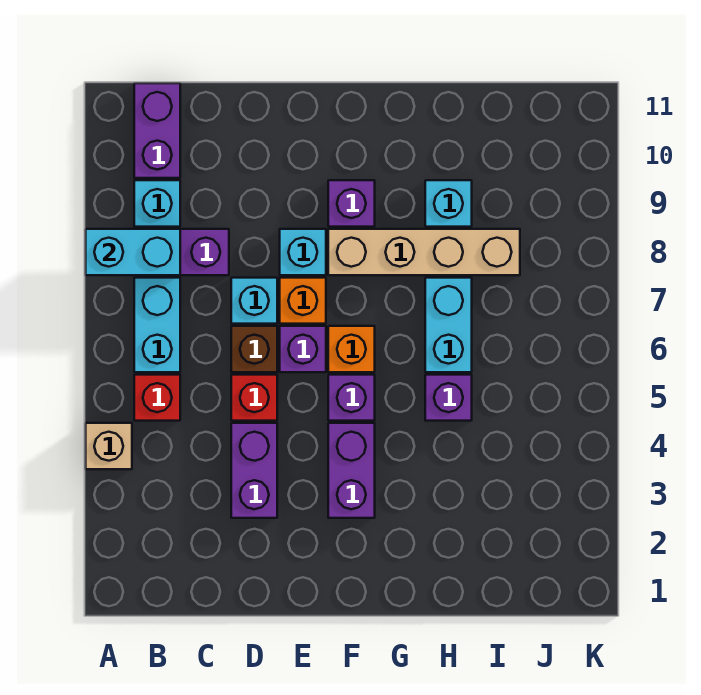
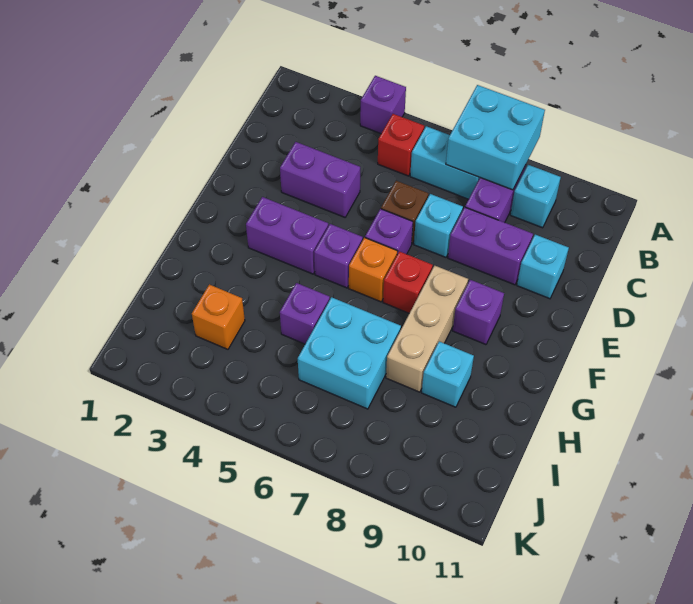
tan 1x1 brick [86,423,132,469] -> purple 1x1 brick [360,76,406,134]
cyan 1x2 brick [86,229,180,275] -> cyan 2x2 brick [446,85,545,190]
purple 1x2 brick [134,83,180,178] -> purple 1x2 brick moved to [448,207,533,285]
red 1x1 brick [231,375,277,421] -> red 1x1 brick moved to [383,251,433,313]
orange 1x1 brick [280,278,326,324] -> orange 1x1 brick moved to [192,284,245,349]
cyan 1x1 brick [280,229,326,275] -> cyan 1x1 brick moved to [517,235,569,299]
tan 1x4 brick [328,229,520,275] -> tan 1x3 brick [386,266,468,392]
cyan 1x2 brick [425,278,472,372] -> cyan 2x2 brick [298,297,401,409]

